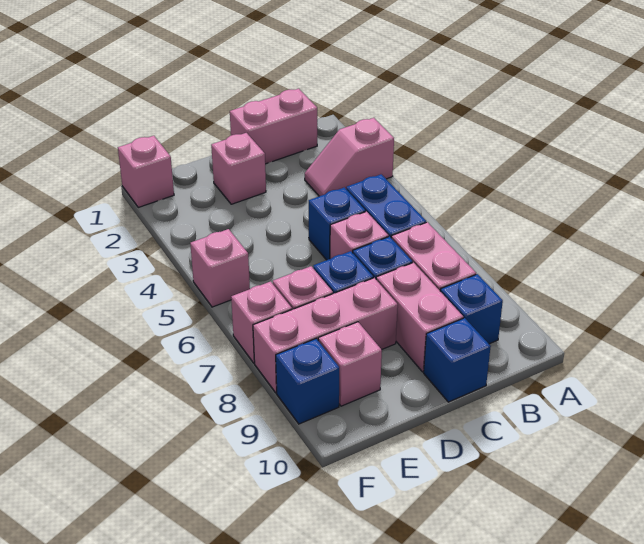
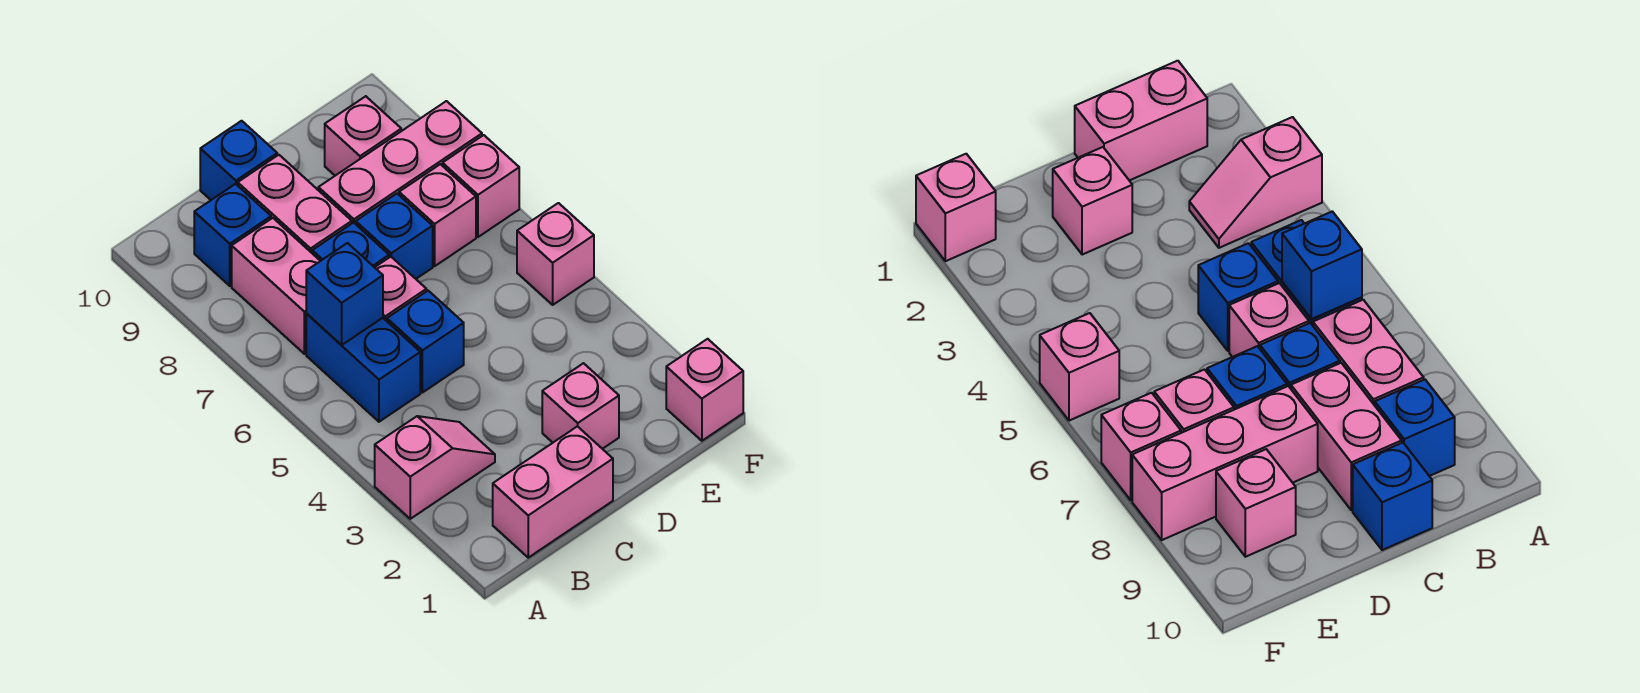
blue 1x1 brick [276,339,339,424] -> blue 1x1 brick moved to [306,243,383,345]

